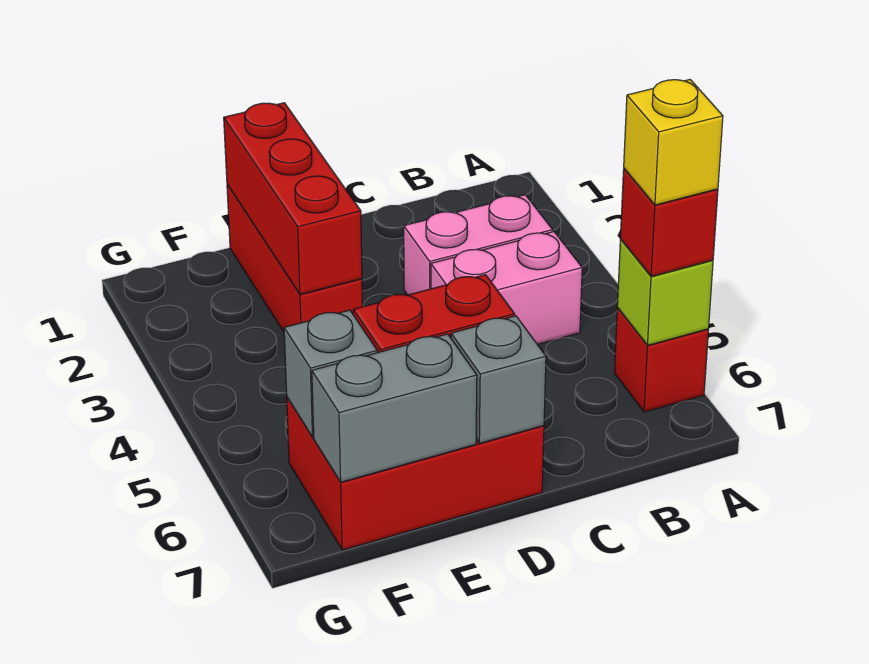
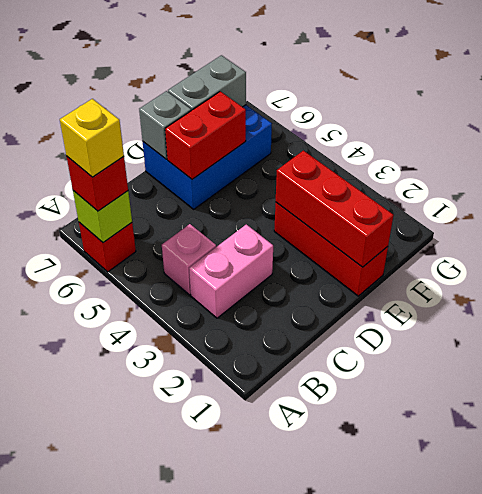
pink 1x2 brick [431,232,582,344] -> pink 1x1 brick [162,224,216,295]
red 2x3 brick [287,398,544,550] -> blue 2x3 brick [143,105,272,209]
grey 1x1 brick [284,310,377,437] -> none

